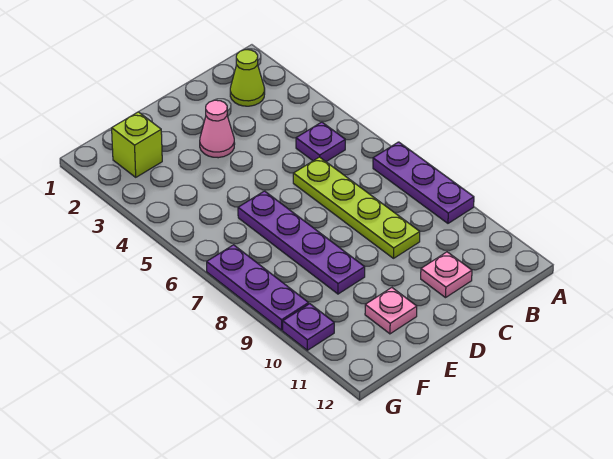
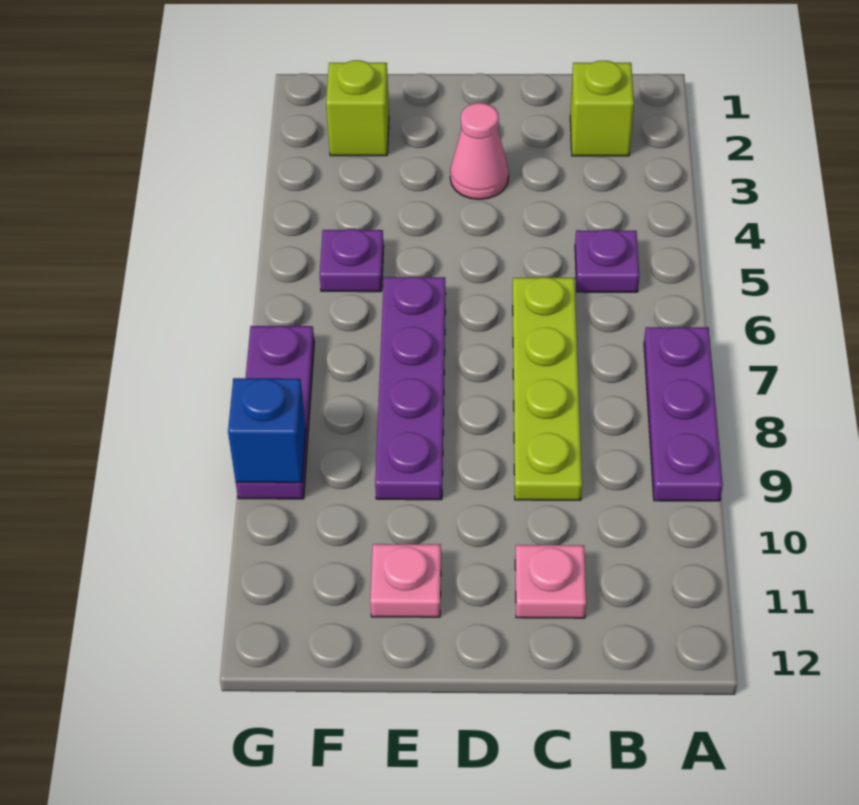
lime 1x1 cone [230,50,265,106] -> lime 1x1 brick [570,61,634,156]
none -> blue 1x1 brick [228,378,306,483]
purple 1x1 plate [283,304,334,350] -> purple 1x1 plate moved to [320,229,384,292]

